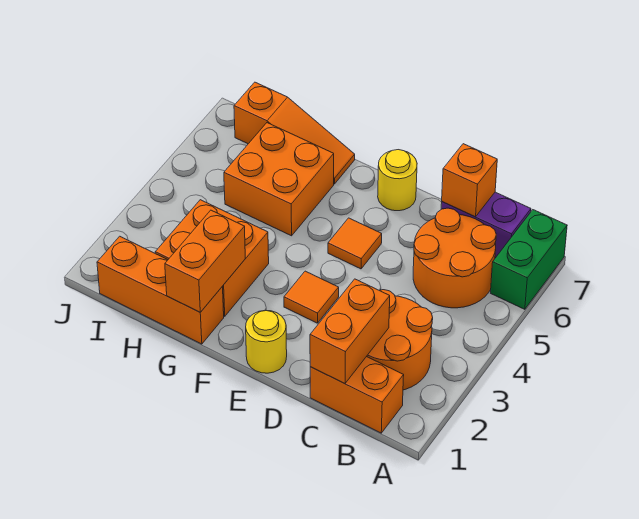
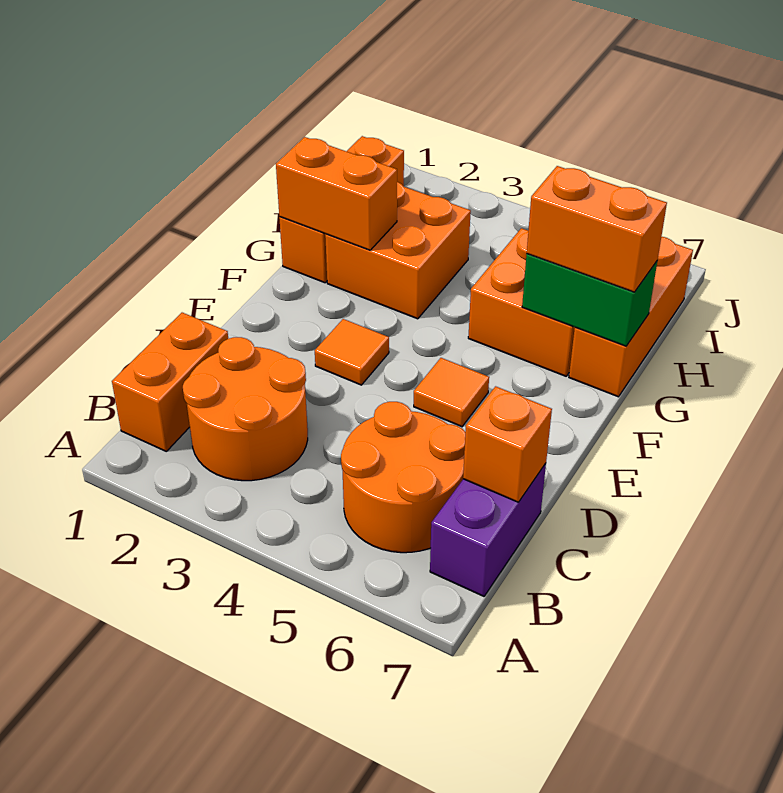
green 1x2 brick [491,210,567,309] -> green 1x2 brick moved to [522,254,657,346]
orange 1x2 brick [310,279,390,384] -> orange 1x2 brick moved to [527,166,667,292]
yellow 1x1 round brick [246,310,287,373] -> none
yellow 1x1 round brick [378,150,417,211] -> none
orange 1x3 slope [234,82,355,184] -> orange 1x3 brick [569,237,693,397]

